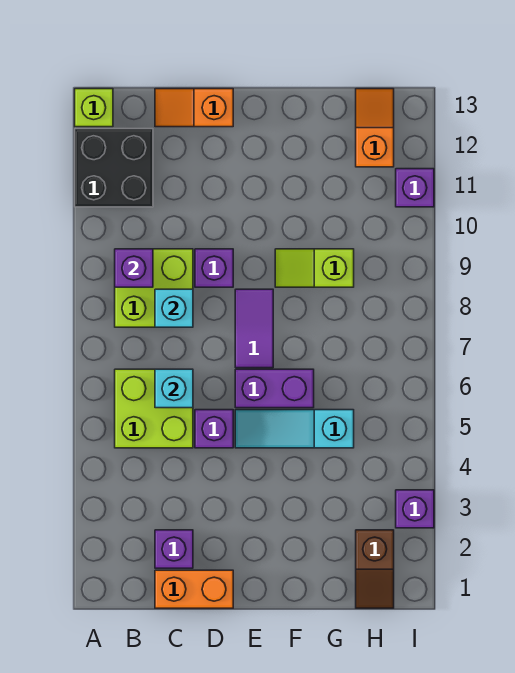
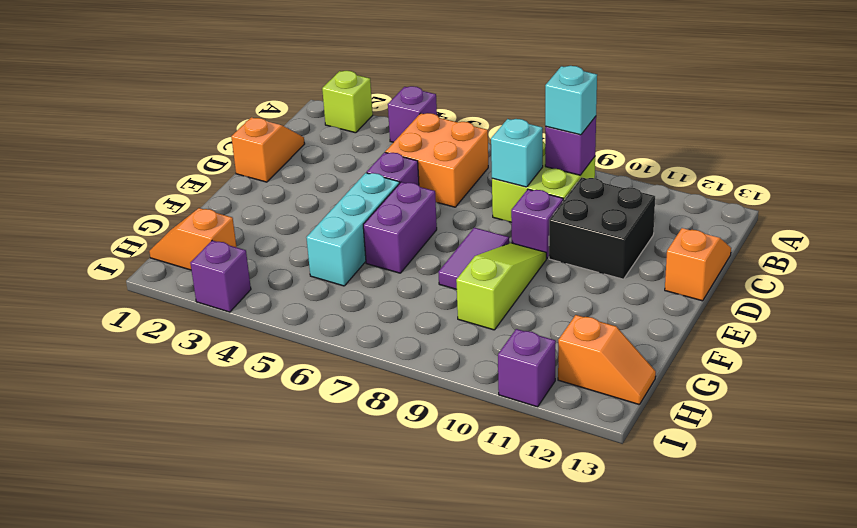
black 2x2 brick [75,129,153,207] -> black 2x2 brick moved to [549,177,655,279]
lime 1x1 brick [75,89,113,127] -> lime 1x1 brick moved to [322,71,373,133]
lime 2x2 brick [115,369,193,448] -> orange 2x2 brick [385,113,488,207]
orange 1x2 brick [155,570,233,608] -> orange 1x2 slope [231,117,305,182]
purple 1x1 brick [155,530,193,568] -> purple 1x1 brick moved to [388,86,437,142]
cyan 1x1 brick [155,369,193,408] -> cyan 1x1 brick moved to [545,66,597,135]
cyan 1x3 slope [235,410,354,448] -> cyan 1x3 brick [306,173,399,286]
purple 1x2 tile [235,289,273,368] -> purple 1x2 tile turned to [438,228,509,289]
lime 1x2 slope [275,249,354,287] -> lime 1x3 slope [456,243,546,330]
brown 1x2 slope [356,530,394,608] -> orange 1x2 slope [149,208,236,270]

